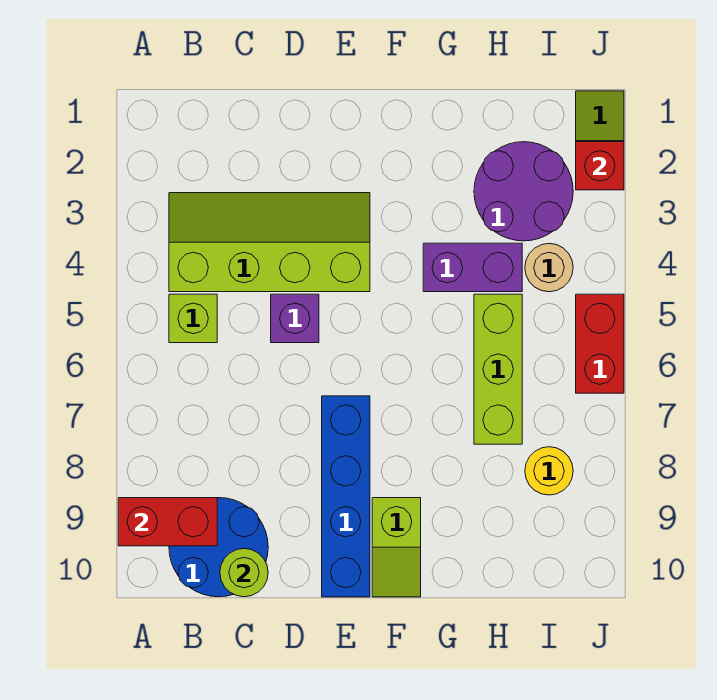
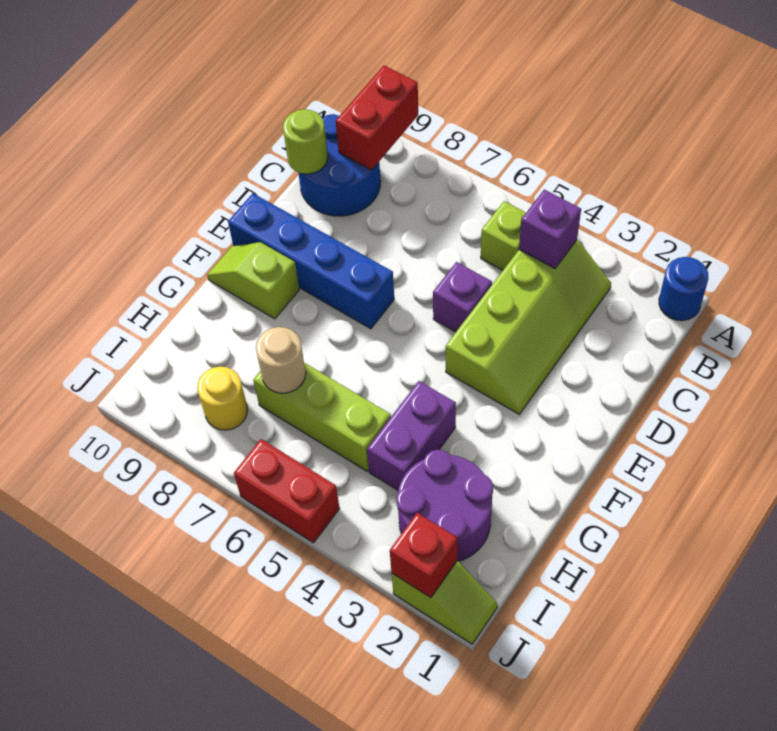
none -> blue 1x1 round brick [659,257,708,321]
none -> purple 1x1 brick [519,189,581,268]
tan 1x1 round brick [525,243,573,292] -> tan 1x1 round brick moved to [256,327,306,393]

